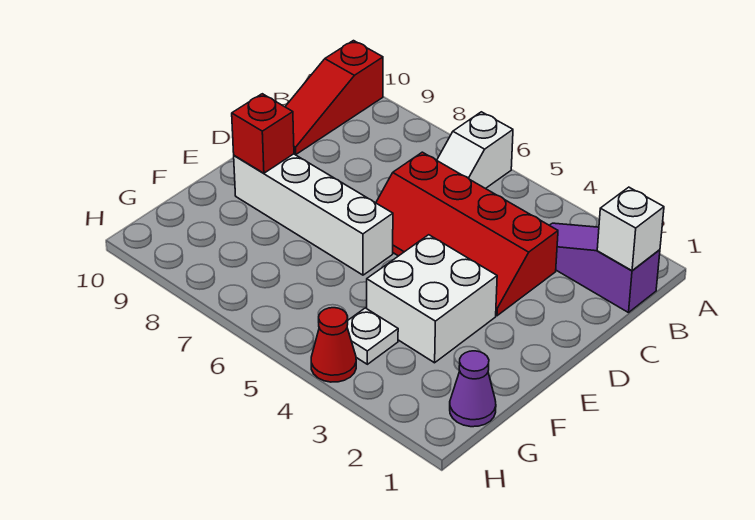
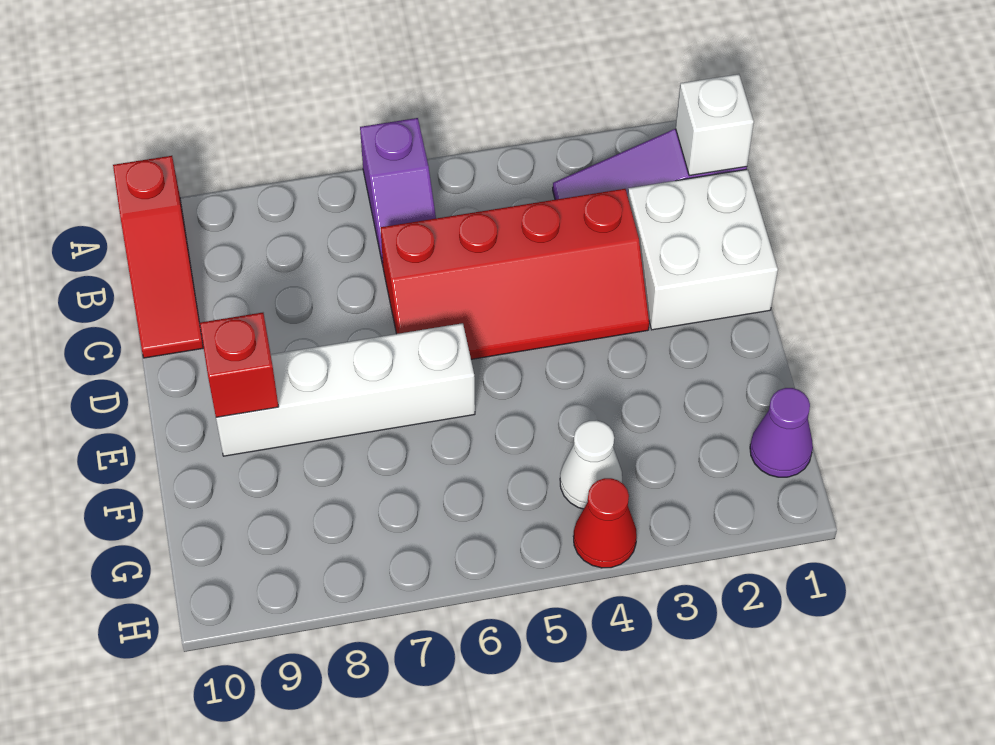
white 1x2 slope [437,112,513,189] -> purple 1x2 slope [360,118,436,265]
white 2x2 brick [367,235,497,363] -> white 2x2 brick moved to [628,169,778,330]
white 1x1 plate [347,308,398,364] -> white 1x1 cone [560,420,622,509]

